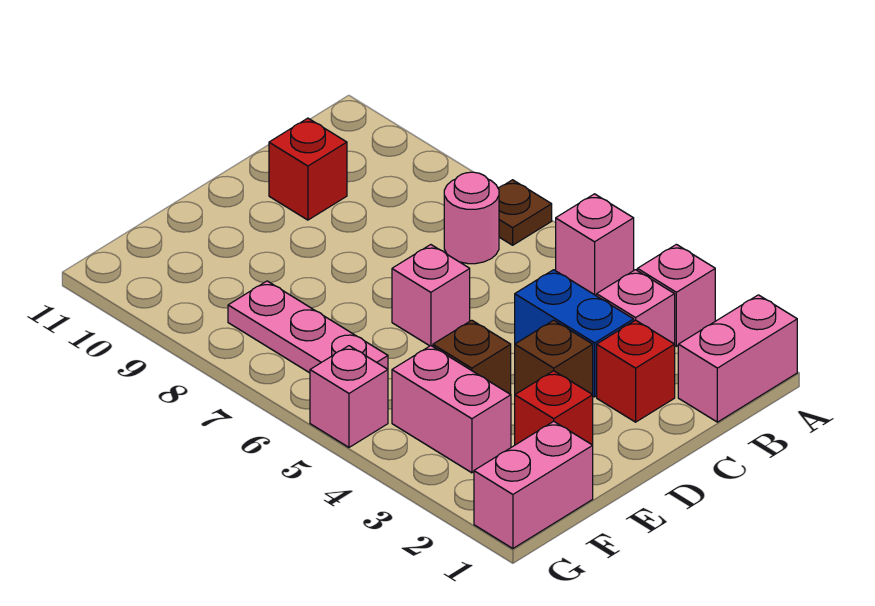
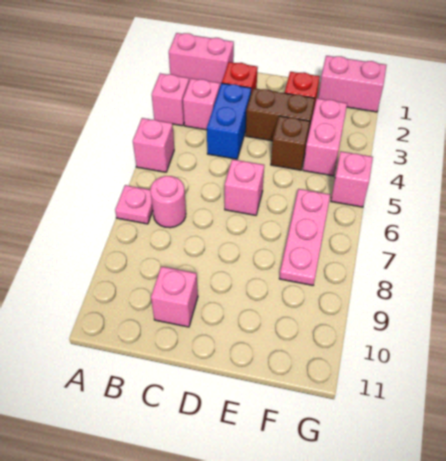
brown 1x1 plate [498,180,552,245] -> pink 1x1 plate [115,185,153,224]
red 1x1 brick [269,118,347,220] -> pink 1x1 brick [151,266,198,327]
brown 1x1 brick [515,320,593,395] -> brown 1x2 brick [246,88,315,141]

